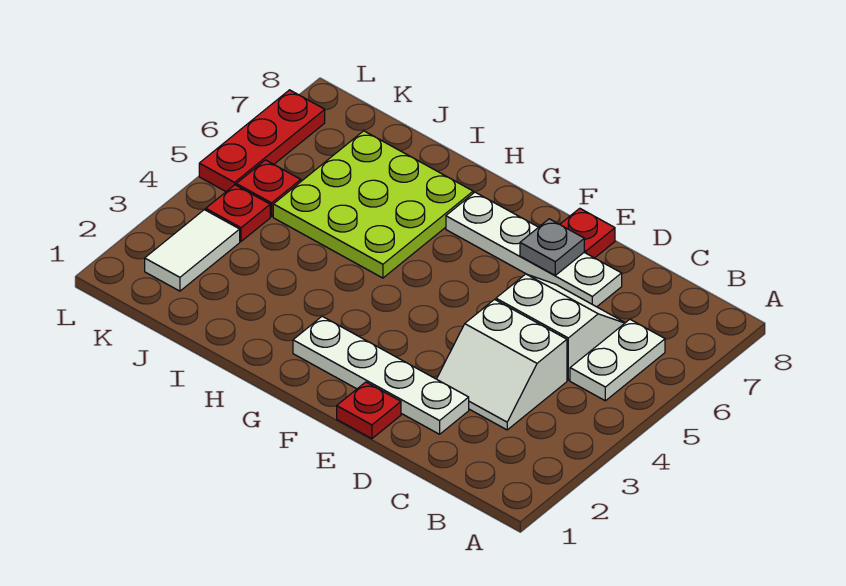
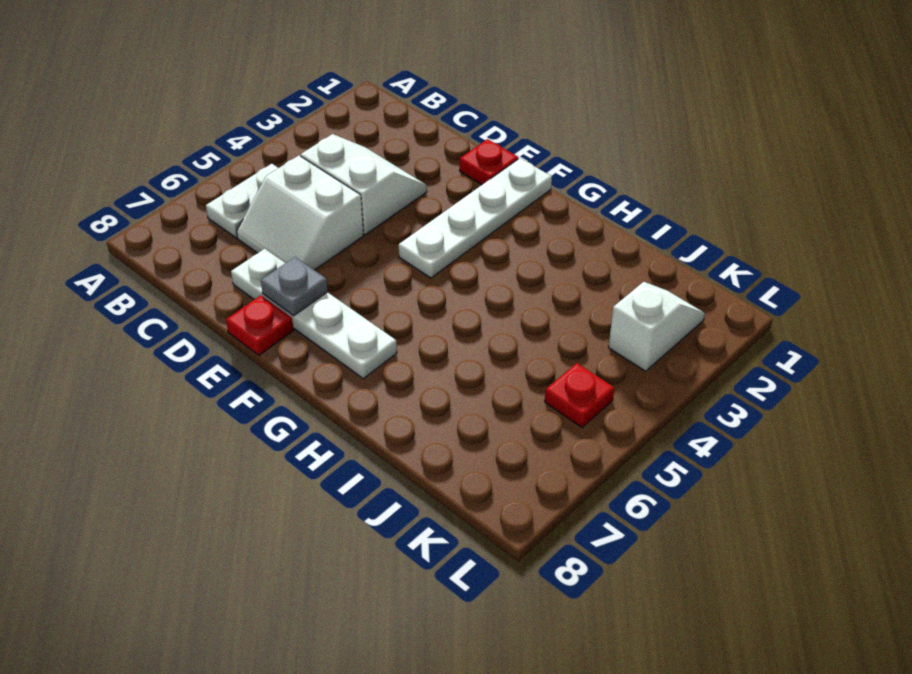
white 1x4 plate [293,316,469,434] -> white 1x4 plate turned to [399,158,552,278]
lime 3x3 plate [273,131,473,278] -> none
white 1x2 tile [145,210,240,291] -> white 1x2 slope [609,282,705,371]
red 1x1 plate [206,185,270,241] -> none
red 1x3 plate [199,90,325,192] -> none

